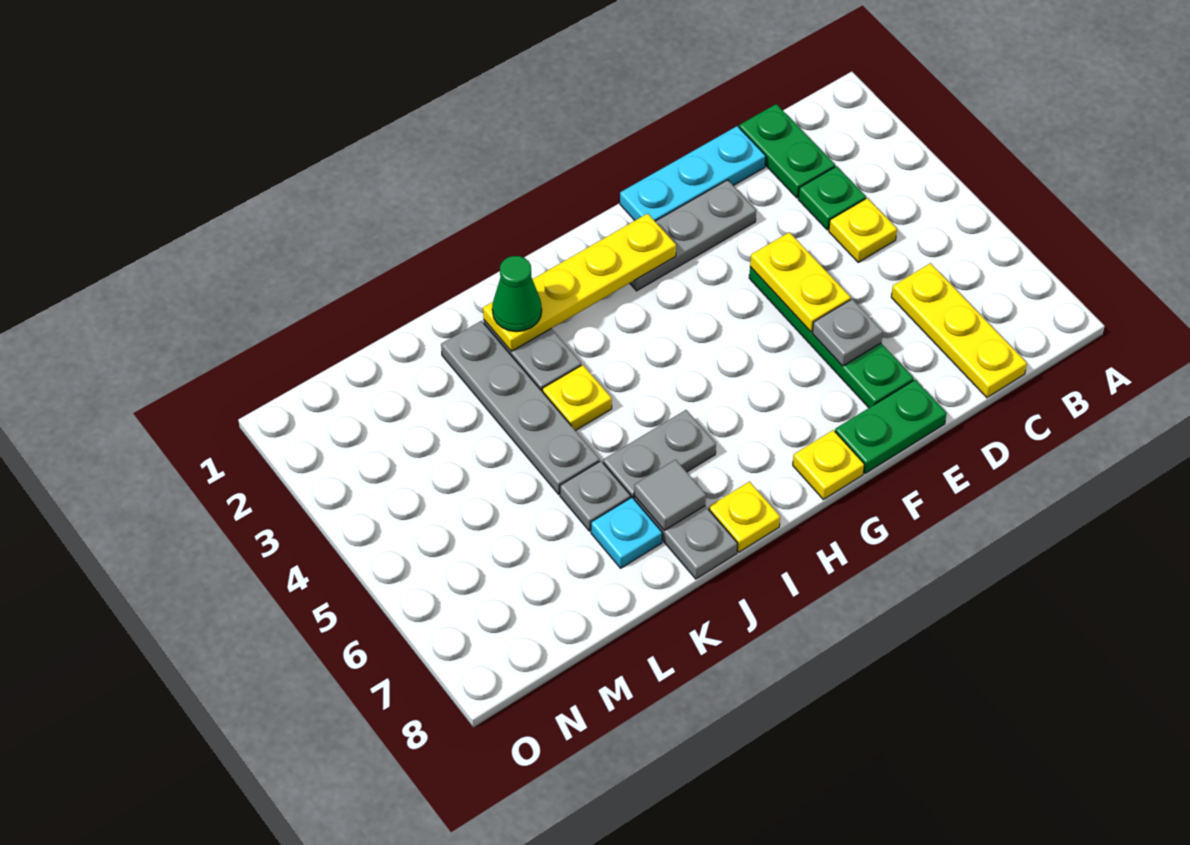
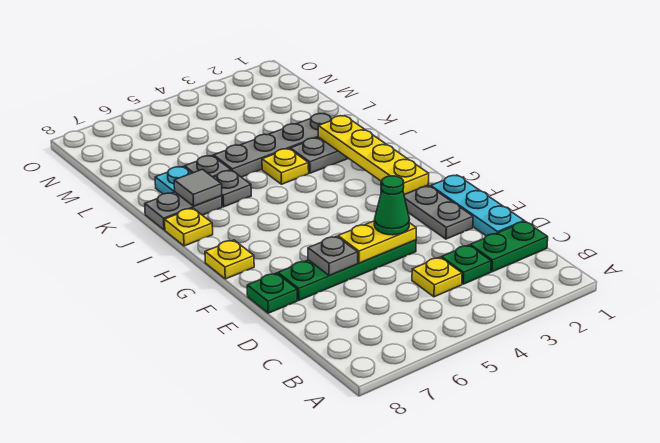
yellow 1x3 plate [891,263,1027,398] -> none
green 1x2 plate [835,380,947,474] -> green 1x1 plate [247,273,297,313]
grey 1x2 plate [603,410,716,499] -> grey 1x1 plate [213,170,251,207]
green 1x1 cone [492,256,542,332] -> green 1x1 cone moved to [374,176,409,235]

